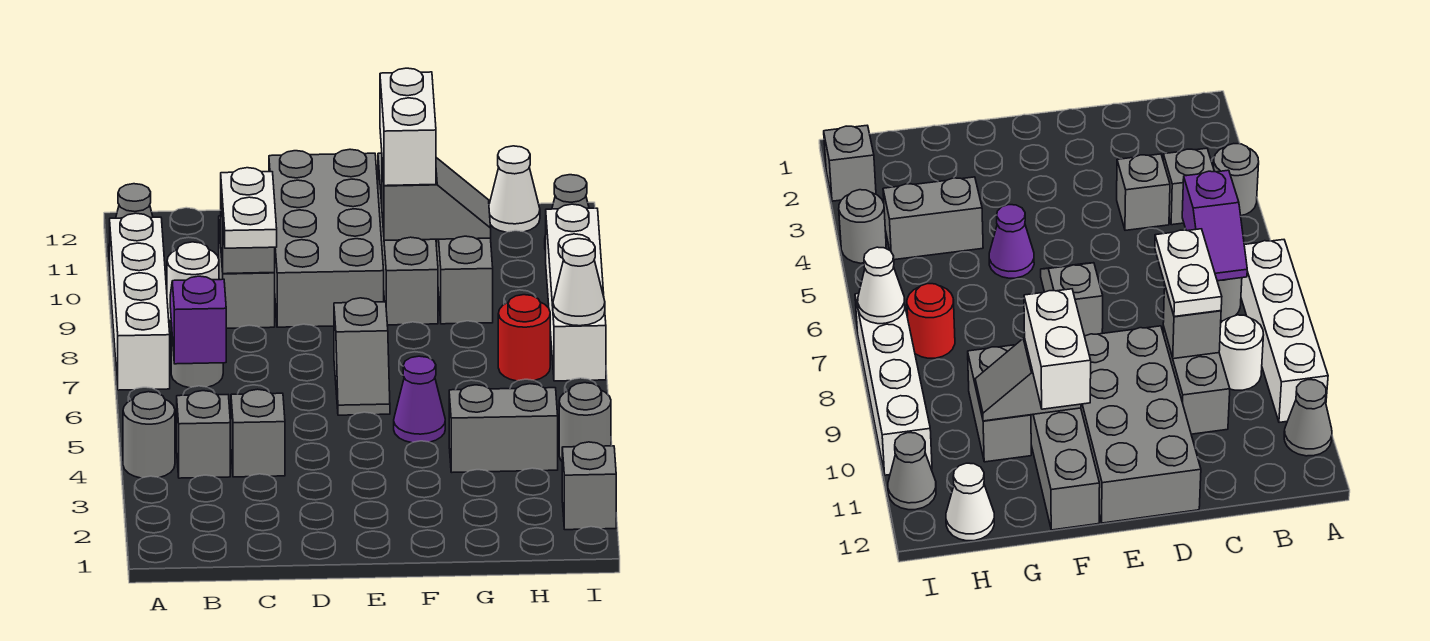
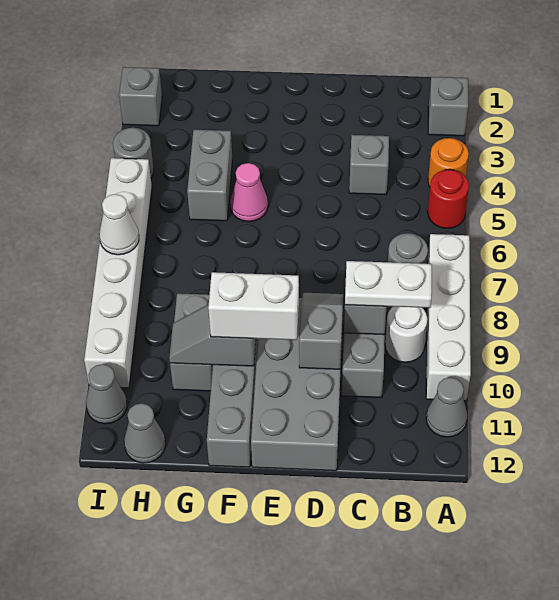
grey 1x1 round brick [123,392,175,478] -> orange 1x1 round brick [428,138,469,187]
grey 1x1 brick [177,391,230,478] -> grey 1x1 brick moved to [428,77,468,136]
purple 1x2 slope [170,276,226,364] -> none
white 1x2 plate [221,168,277,248] -> white 1x2 plate turned to [345,261,432,308]
grey 1x2 slope [334,298,390,415] -> grey 1x2 slope moved to [299,293,343,369]
purple 1x1 cone [394,356,445,443] -> pink 1x1 cone [230,163,268,221]
white 1x2 brick [380,68,436,186] -> white 1x2 brick turned to [208,272,299,340]
grey 1x2 brick [449,384,558,473] -> grey 1x2 brick turned to [187,130,232,221]
red 1x1 round brick [498,295,550,381] -> red 1x1 round brick moved to [428,169,469,228]
white 1x1 cone [489,146,540,232] -> grey 1x1 cone [124,403,166,463]
white 1x4 brick [546,204,606,381] -> white 1x6 brick [84,158,152,388]

